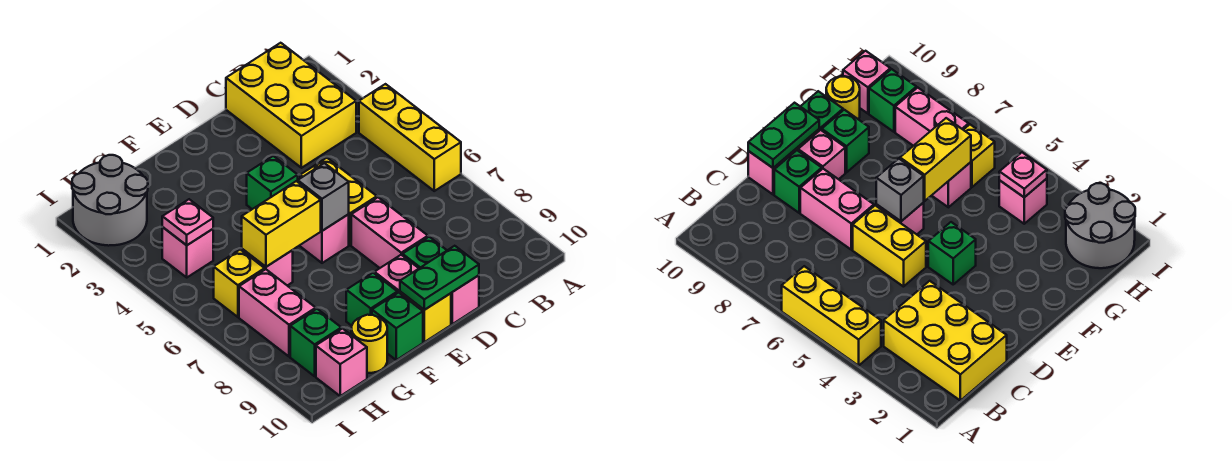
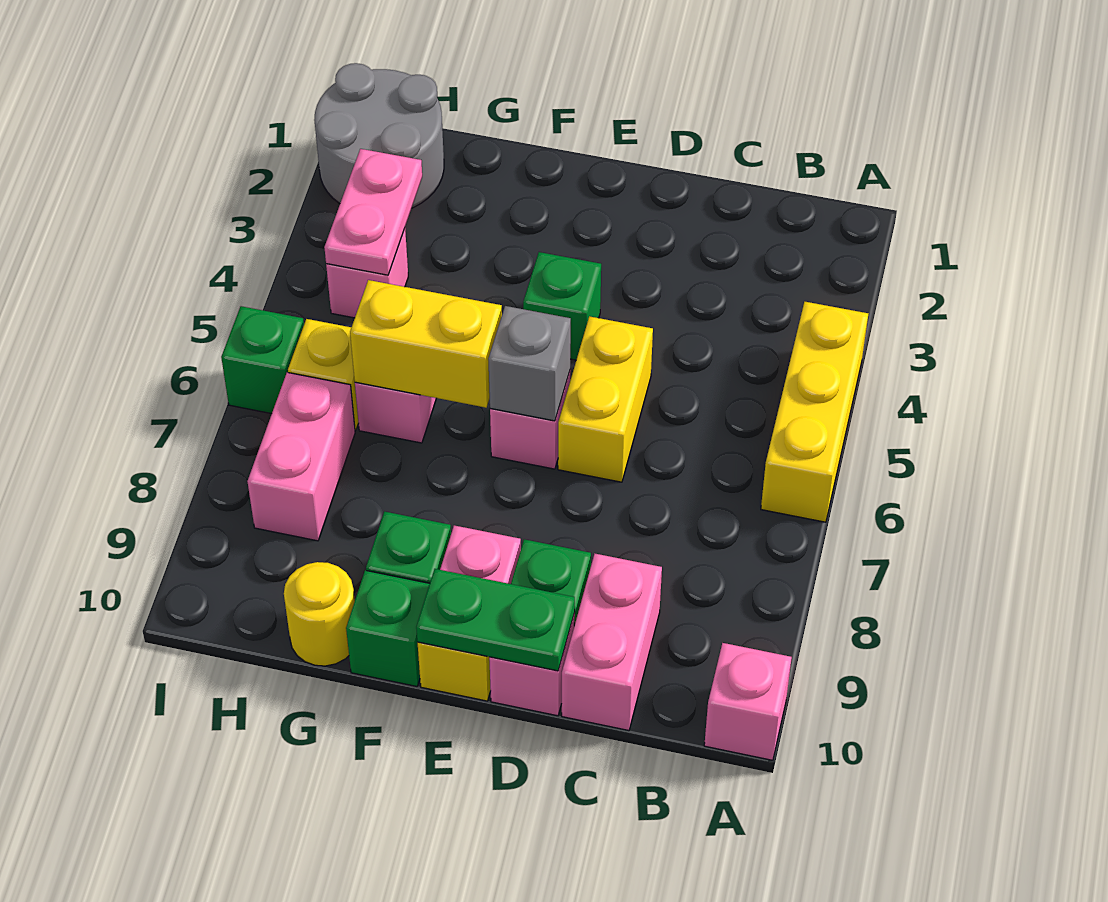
yellow 2x3 brick [226,43,356,168] -> none
pink 1x2 brick [351,197,428,268] -> pink 1x2 brick moved to [562,554,662,731]
pink 1x1 plate [162,199,213,245] -> pink 1x2 plate [324,149,422,275]
green 1x1 brick [290,309,341,376] -> green 1x1 brick moved to [221,306,304,414]
pink 1x1 brick [316,329,367,396] -> pink 1x1 brick moved to [704,643,792,760]

